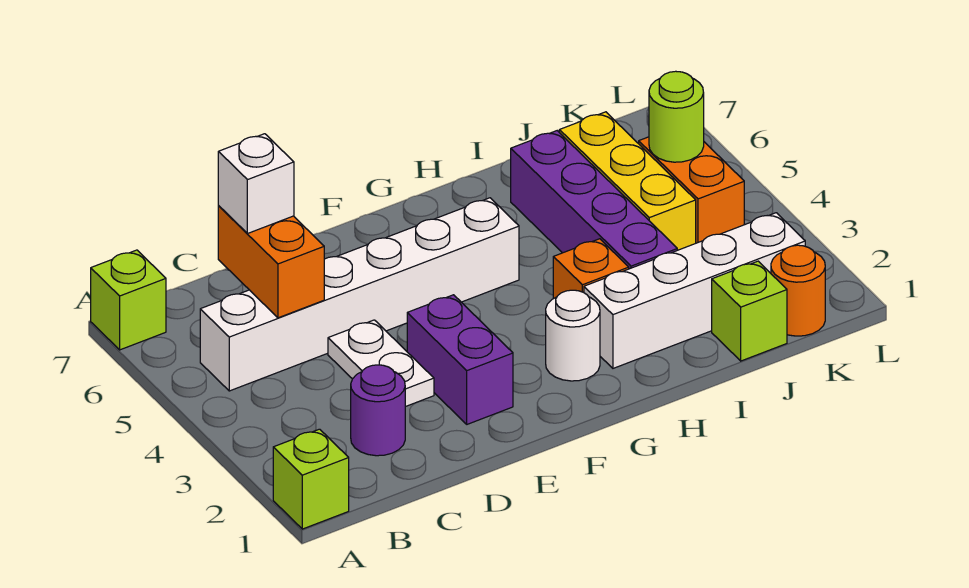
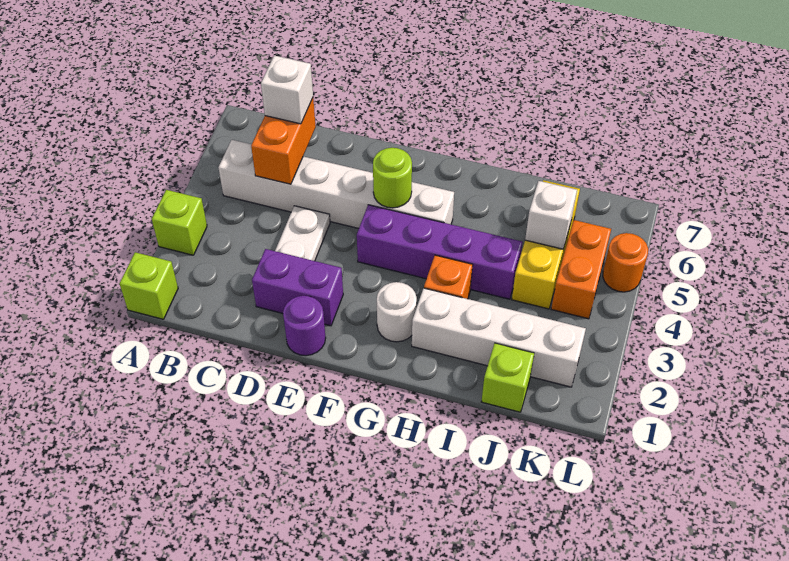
lime 1x1 brick [91,250,166,350] -> lime 1x1 brick moved to [152,190,207,255]
purple 1x1 round brick [351,365,405,456] -> purple 1x1 round brick moved to [283,296,326,356]
purple 1x2 brick [407,295,513,424] -> purple 1x2 brick turned to [252,249,343,326]
purple 1x4 brick [511,131,677,269] -> purple 1x4 brick turned to [357,205,523,299]
none -> white 1x1 brick [525,181,577,249]
orange 1x1 round brick [771,245,825,336] -> orange 1x1 round brick moved to [603,233,648,292]
lime 1x1 round brick [649,71,704,162] -> lime 1x1 round brick moved to [373,148,412,208]

